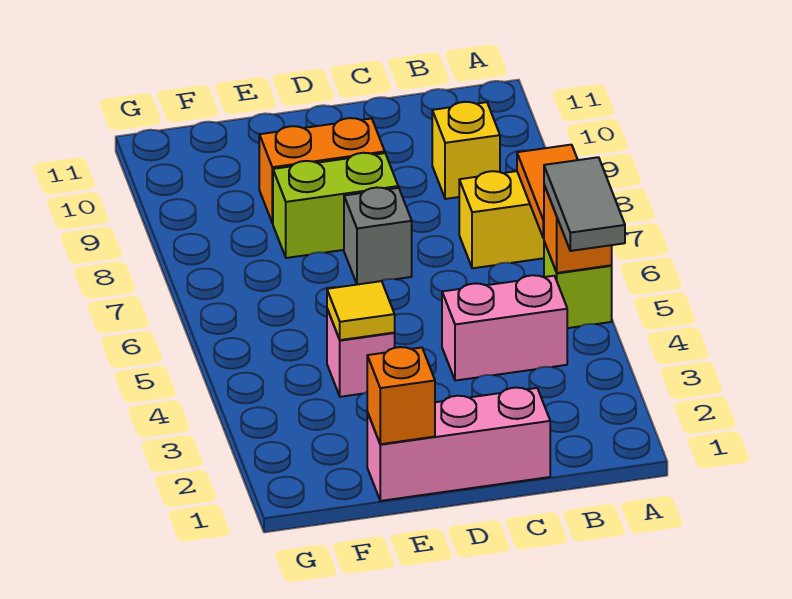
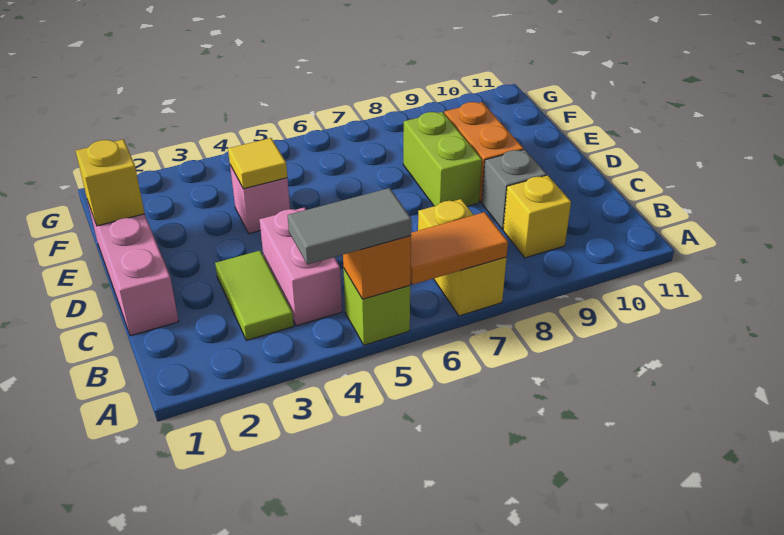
none -> lime 1x2 tile [215,251,294,340]
grey 1x1 brick [344,188,412,285] -> grey 1x1 brick moved to [482,150,547,229]
orange 1x1 brick [367,347,435,444] -> yellow 1x1 brick [76,139,144,226]

